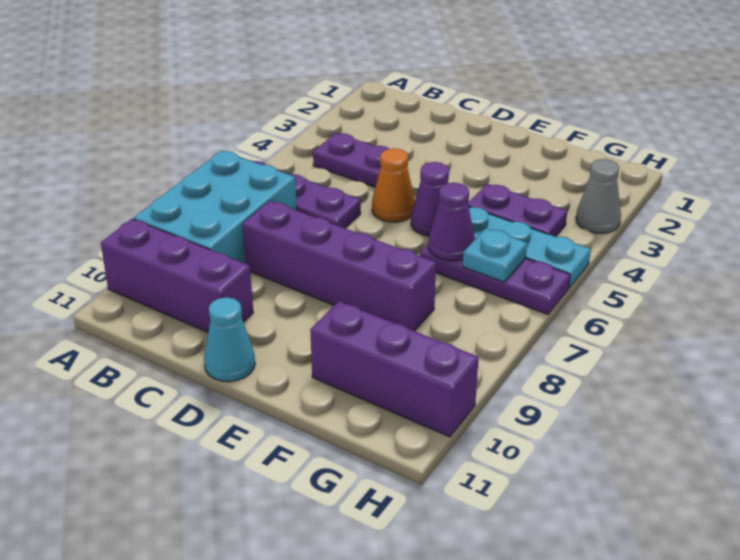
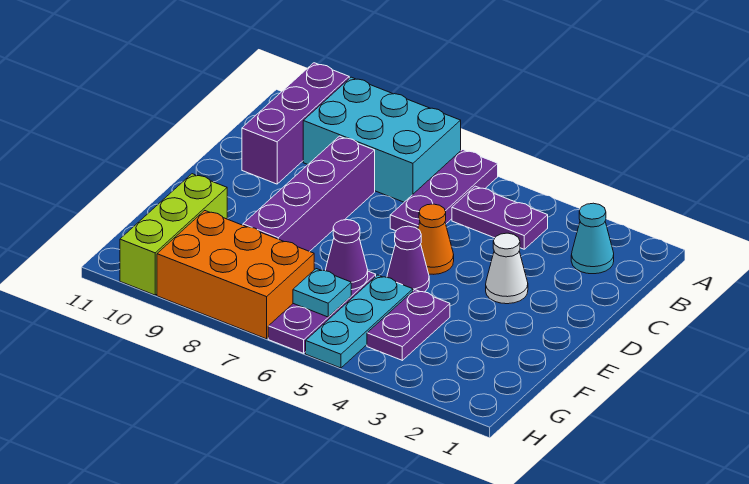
purple 1x2 plate [313,133,389,187] -> purple 1x2 plate turned to [452,186,548,249]
none -> white 1x1 cone [486,233,528,304]
cyan 1x1 cone [204,297,255,382] -> cyan 1x1 cone moved to [571,203,614,274]
purple 1x3 brick [310,301,479,437] -> lime 1x3 brick [120,174,227,295]
none -> orange 2x3 brick [157,211,314,339]
grey 1x1 cone [576,159,621,233] -> none

